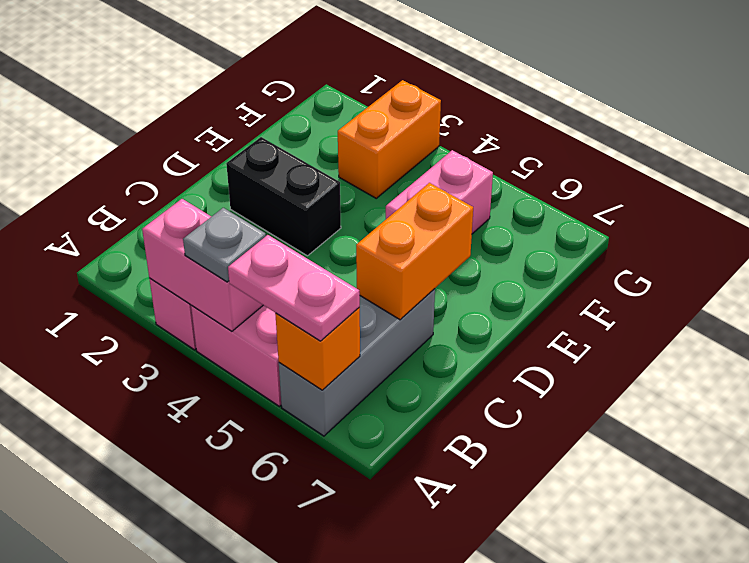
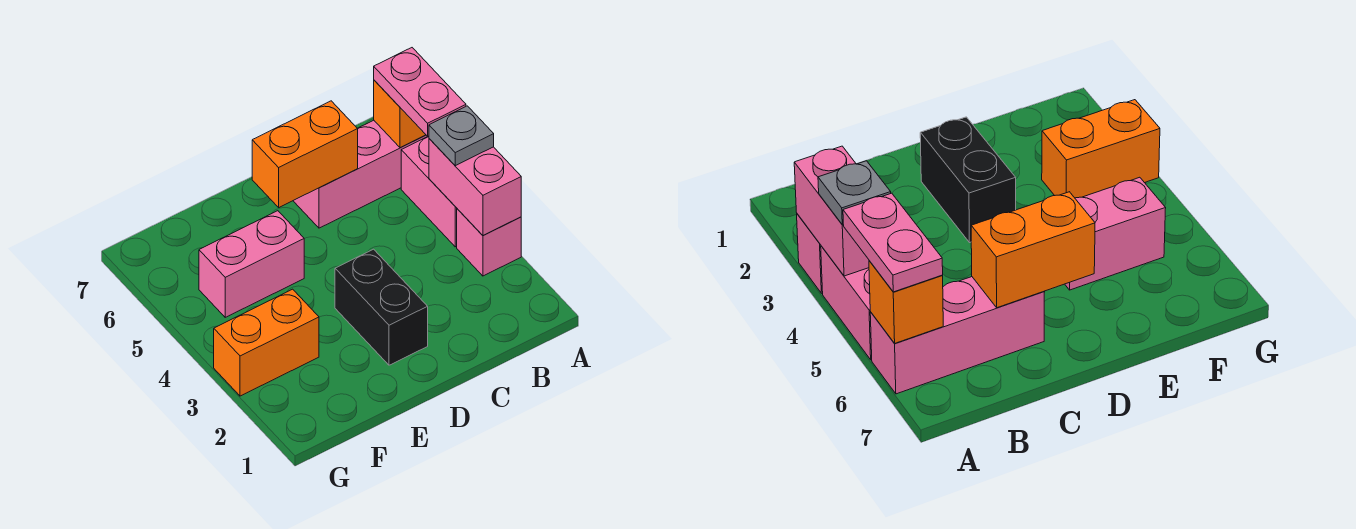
grey 1x3 brick [279,289,435,436] -> pink 1x3 brick [293,120,427,228]

